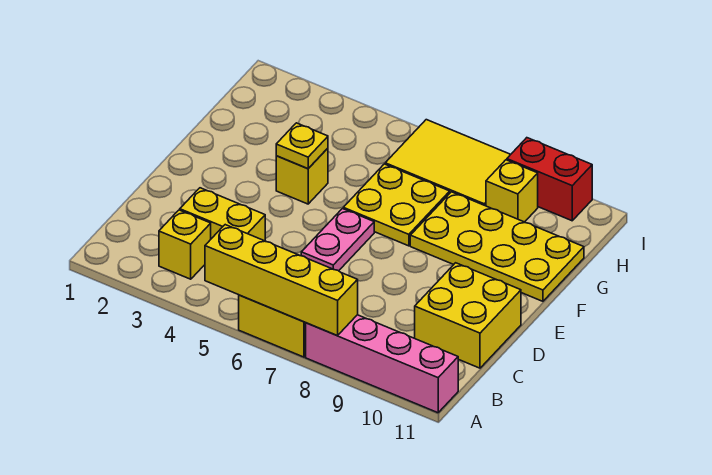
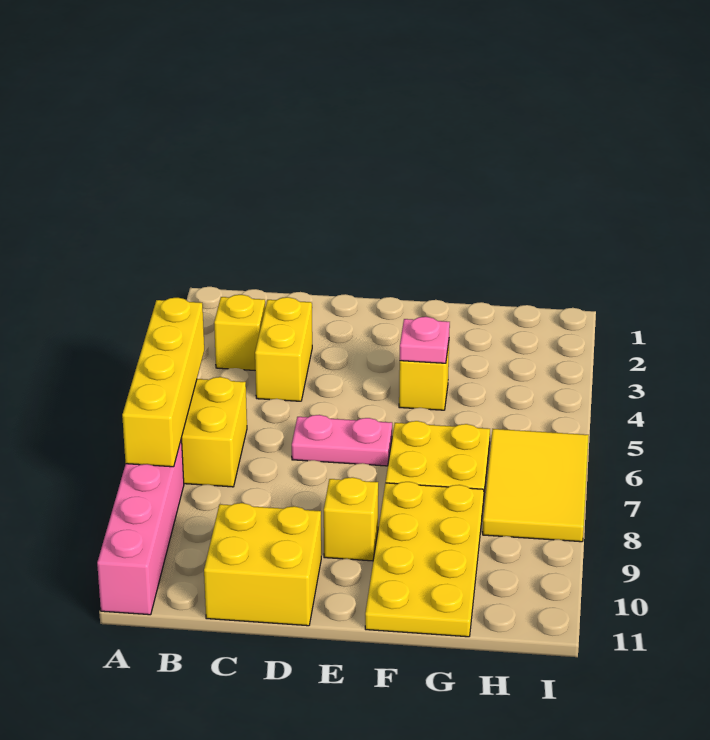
yellow 1x1 plate [276,123,328,168] -> pink 1x1 plate [400,317,450,363]
yellow 1x1 brick [486,160,538,222] -> yellow 1x1 brick moved to [324,477,378,561]
red 1x2 brick [507,138,592,221] -> none

